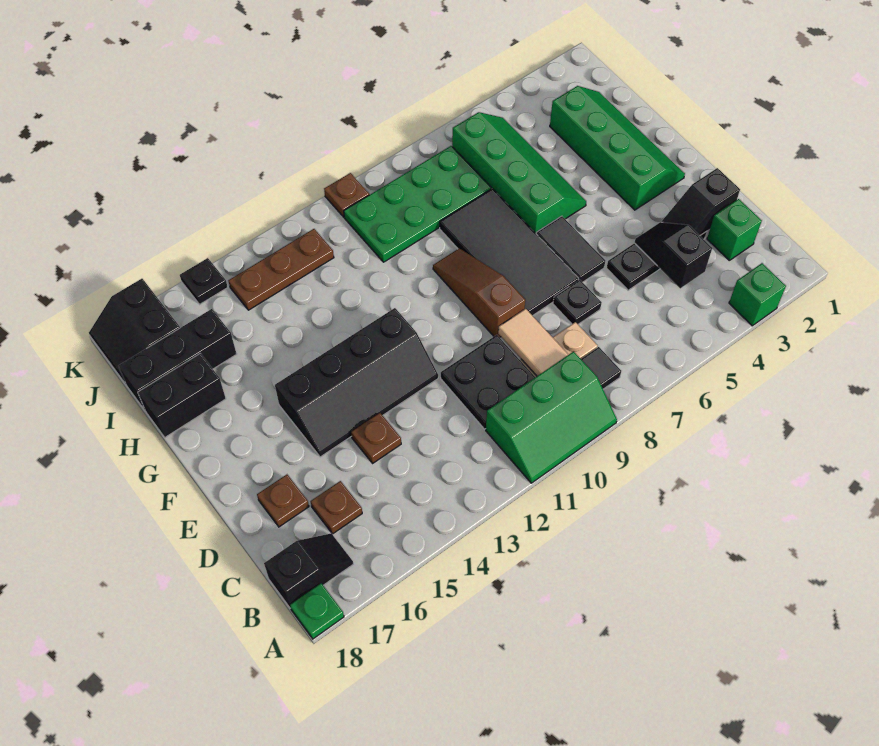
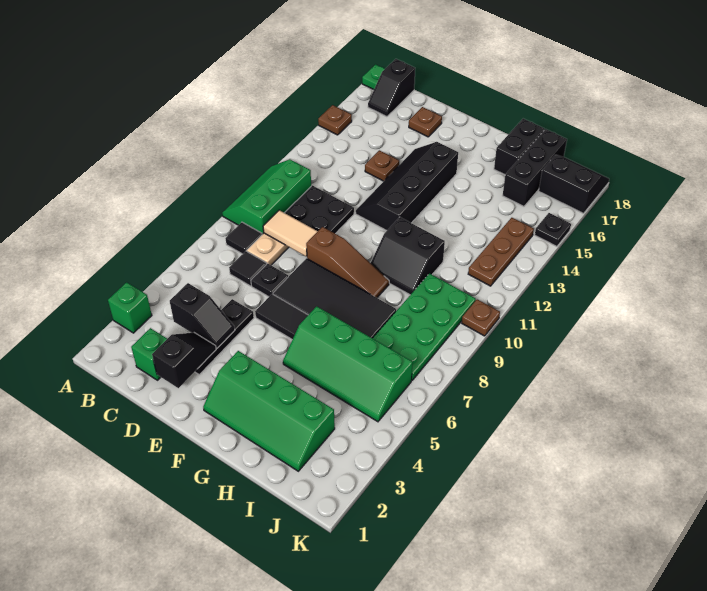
none -> black 1x1 tile [229,251,266,286]
brown 1x1 plate [311,481,362,534] -> brown 1x1 plate moved to [318,105,352,135]
none -> black 2x2 slope [371,217,445,295]

